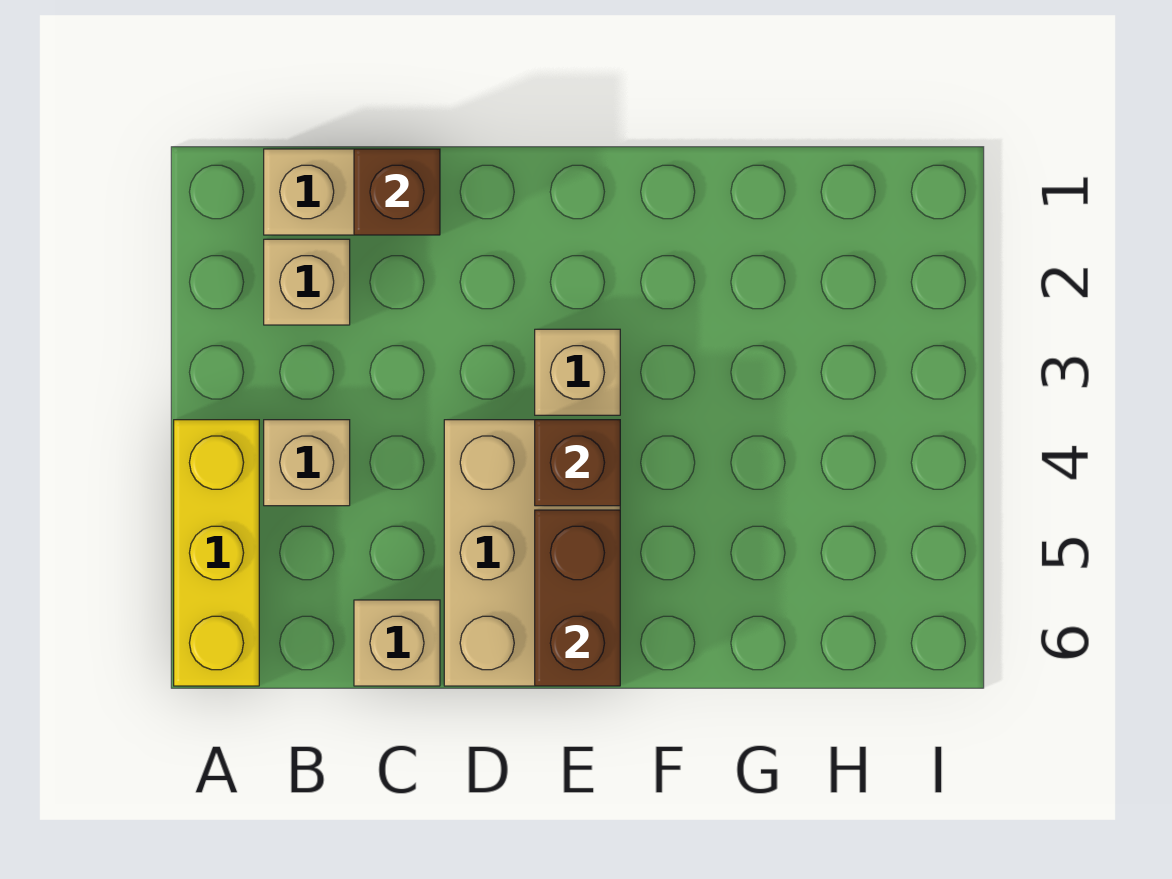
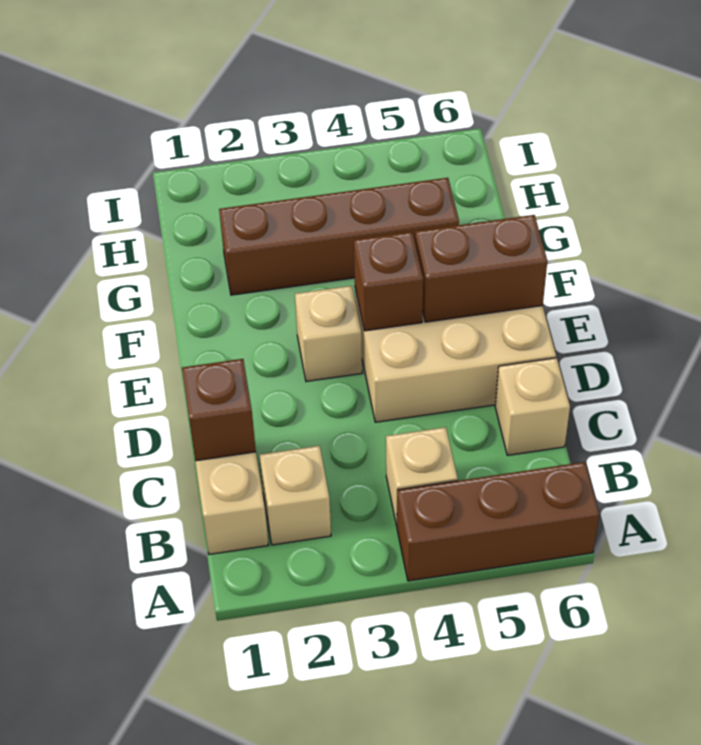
yellow 1x3 brick [174,420,259,686] -> brown 1x3 brick [397,462,599,581]
none -> brown 1x4 brick [219,178,459,295]

